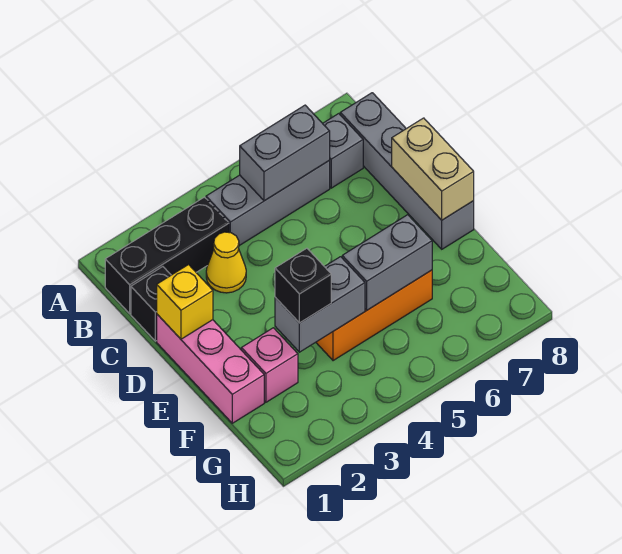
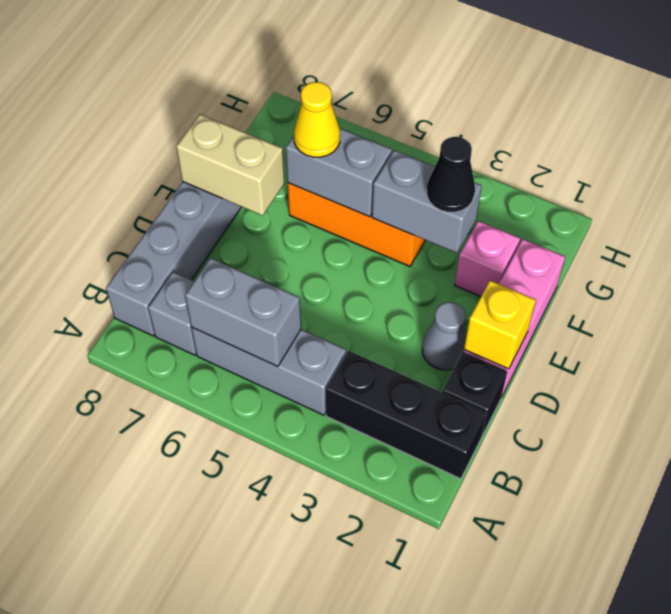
yellow 1x1 cone [206,232,246,293] -> yellow 1x1 cone moved to [294,82,340,157]
none -> grey 1x1 cone [422,302,467,370]
tan 1x2 brick [392,118,474,220] -> tan 1x2 brick turned to [176,114,284,216]
black 1x1 brick [275,248,331,323] -> black 1x1 cone [427,137,475,212]

